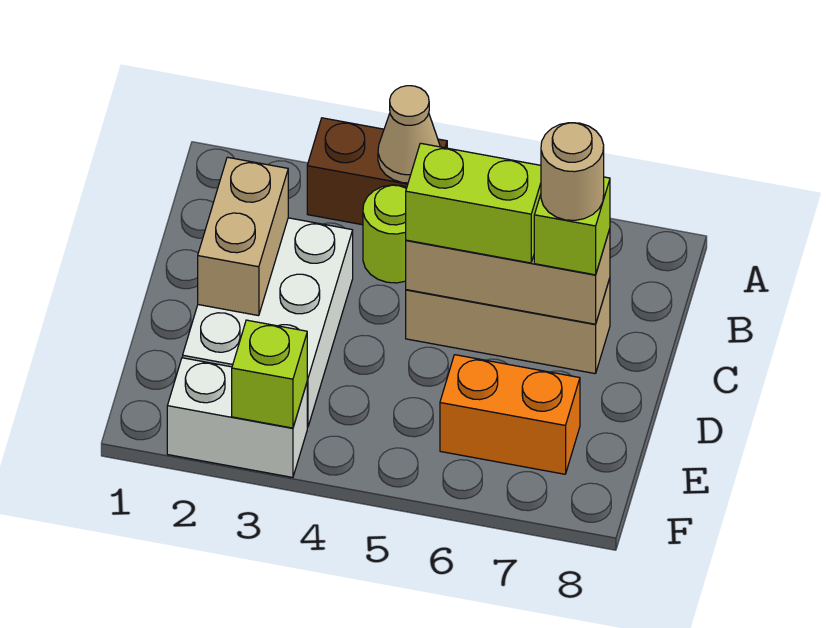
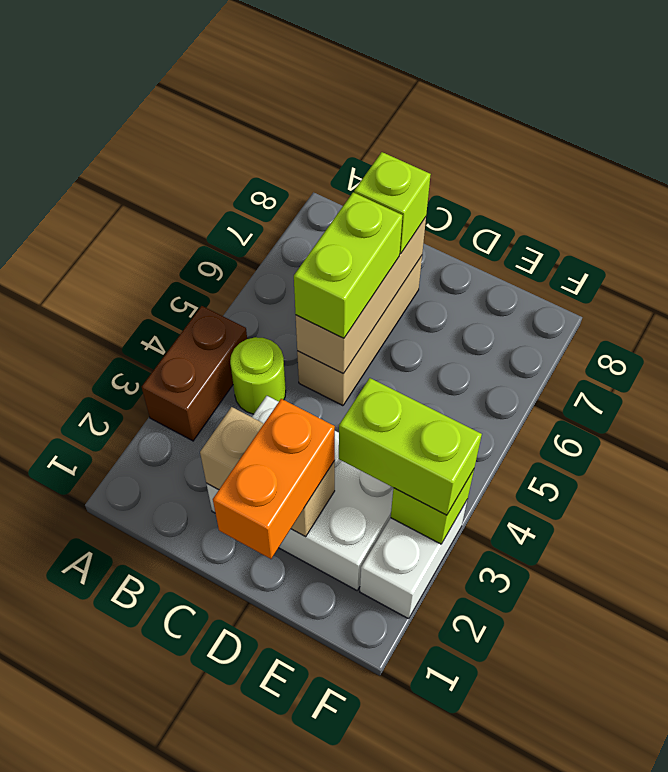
tan 1x1 cone [378,86,440,183] -> none
tan 1x1 round brick [541,123,604,220] -> none
none -> lime 1x2 brick [339,378,482,515]
orange 1x2 brick [440,355,580,474] -> orange 1x2 brick moved to [213,399,335,559]

